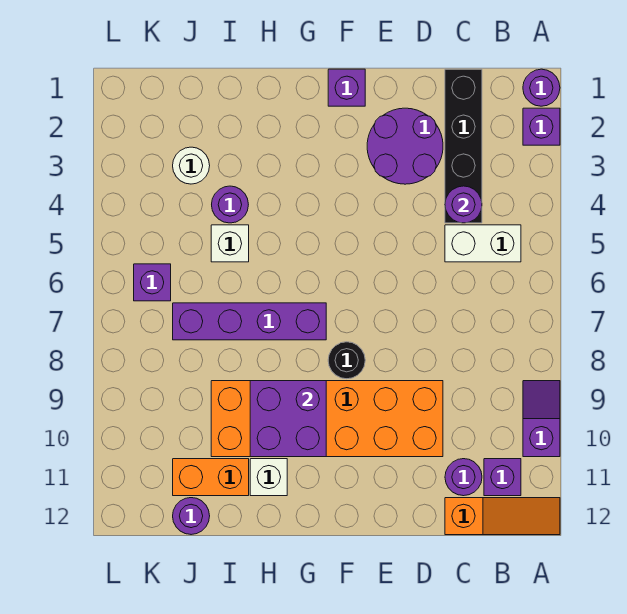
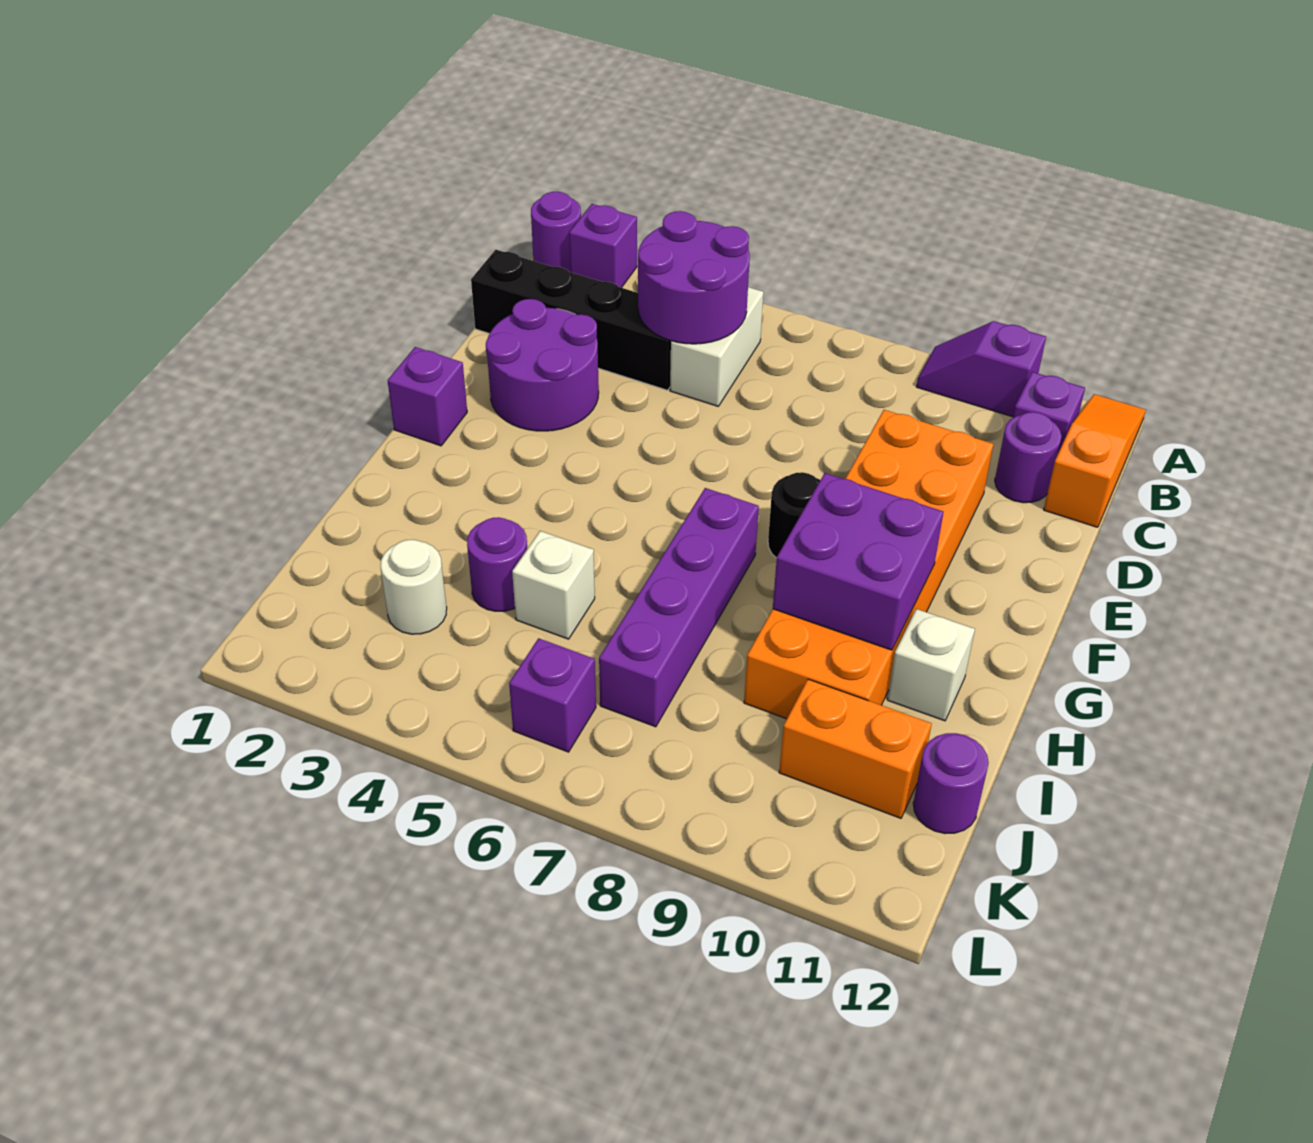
purple 1x1 round brick [445,186,482,223] -> purple 2x2 round brick [638,211,750,344]
orange 1x2 brick [173,459,249,496] -> orange 1x2 brick turned to [779,679,932,818]

